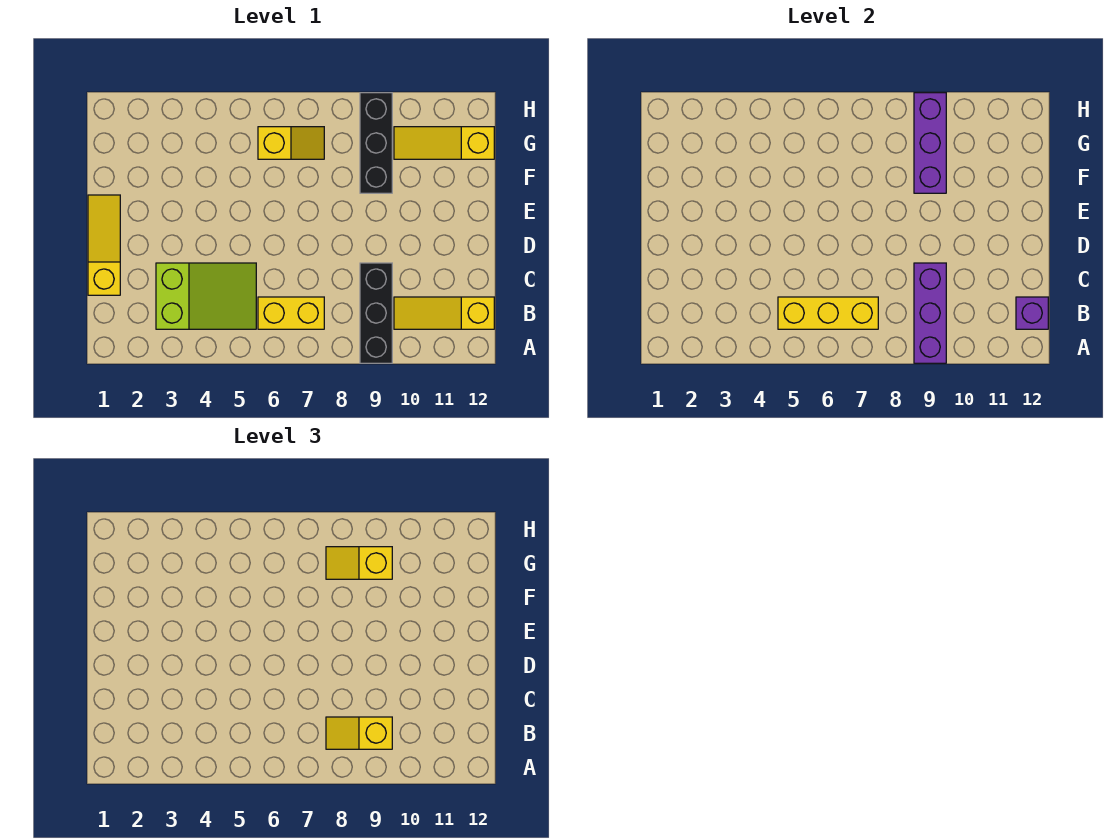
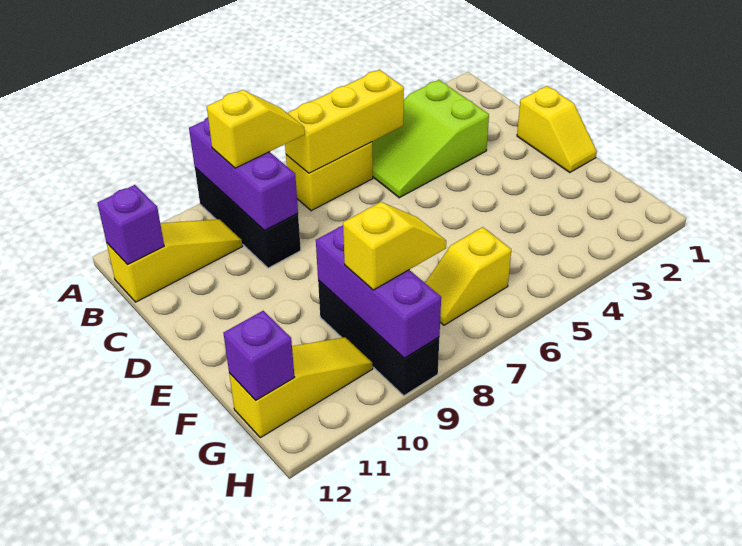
yellow 1x3 slope [88,195,120,295] -> yellow 1x2 slope [517,86,597,173]
none -> purple 1x1 brick [223,311,295,400]

